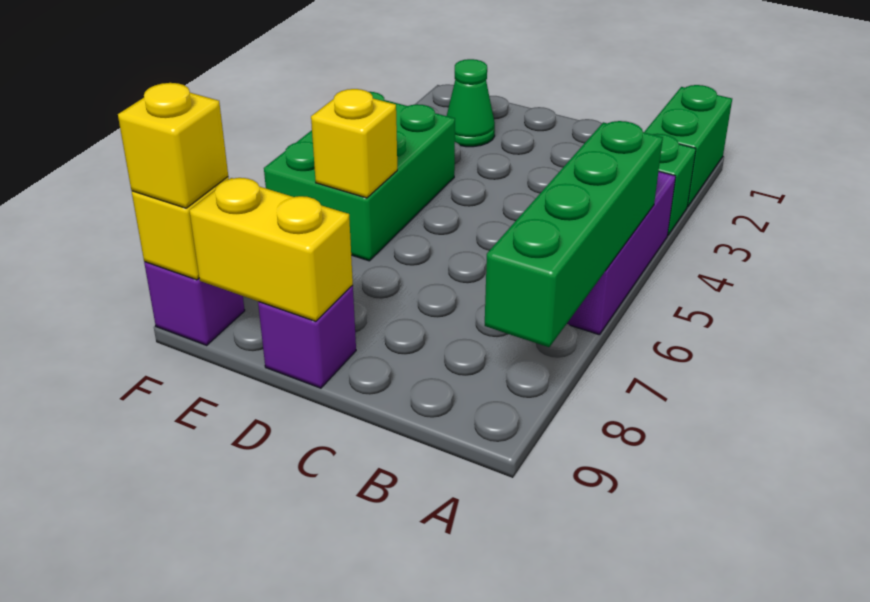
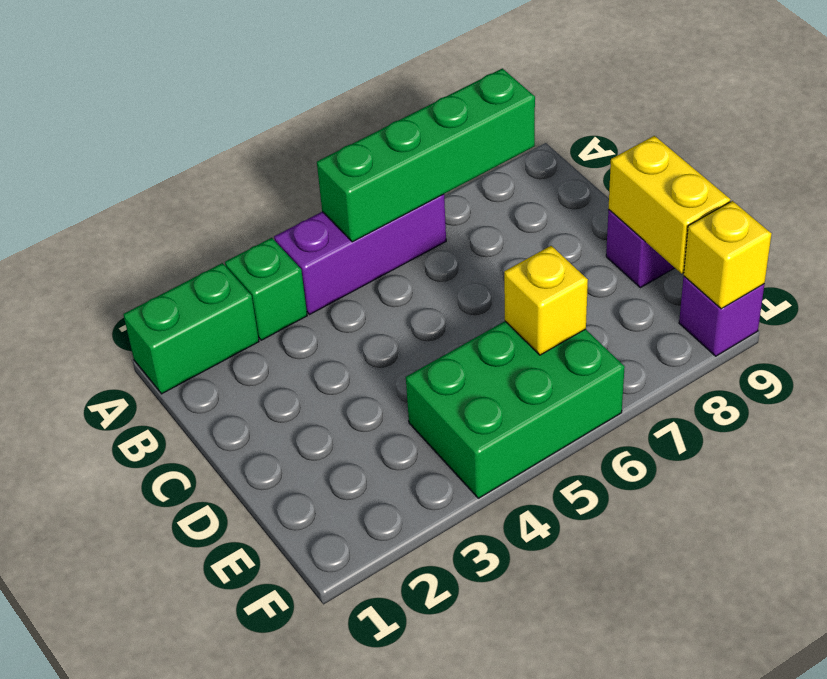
green 1x1 cone [447,59,495,147] -> none
yellow 1x1 brick [118,83,228,208] -> none

